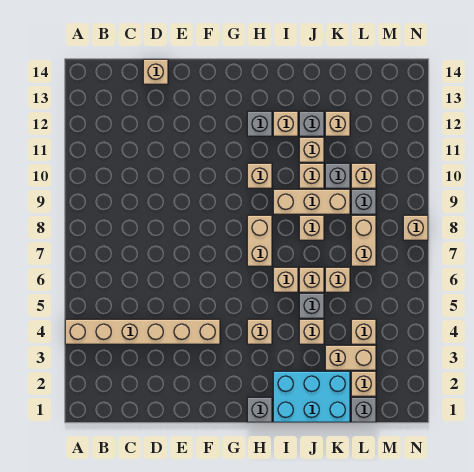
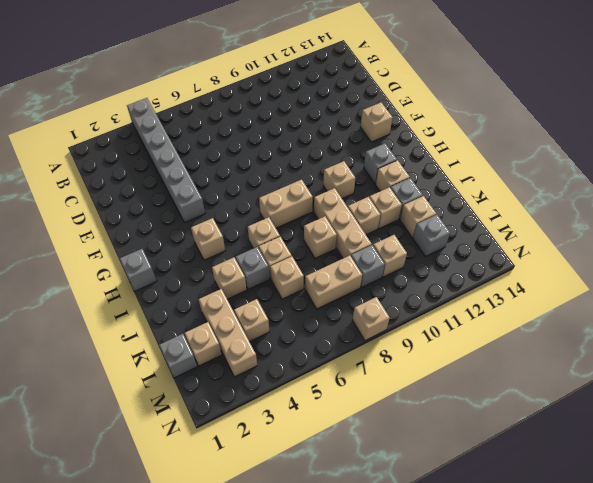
tan 1x6 brick [65,319,220,344] -> grey 1x6 brick [127,98,205,223]
tan 1x1 brick [143,59,168,84] -> tan 1x1 brick moved to [361,103,393,142]
cyan 2x3 brick [273,371,350,422] -> none
tan 1x2 brick [325,345,376,370] -> tan 1x3 brick [199,289,257,377]
grey 1x1 brick [325,163,350,188] -> grey 1x1 brick moved to [413,215,450,257]

